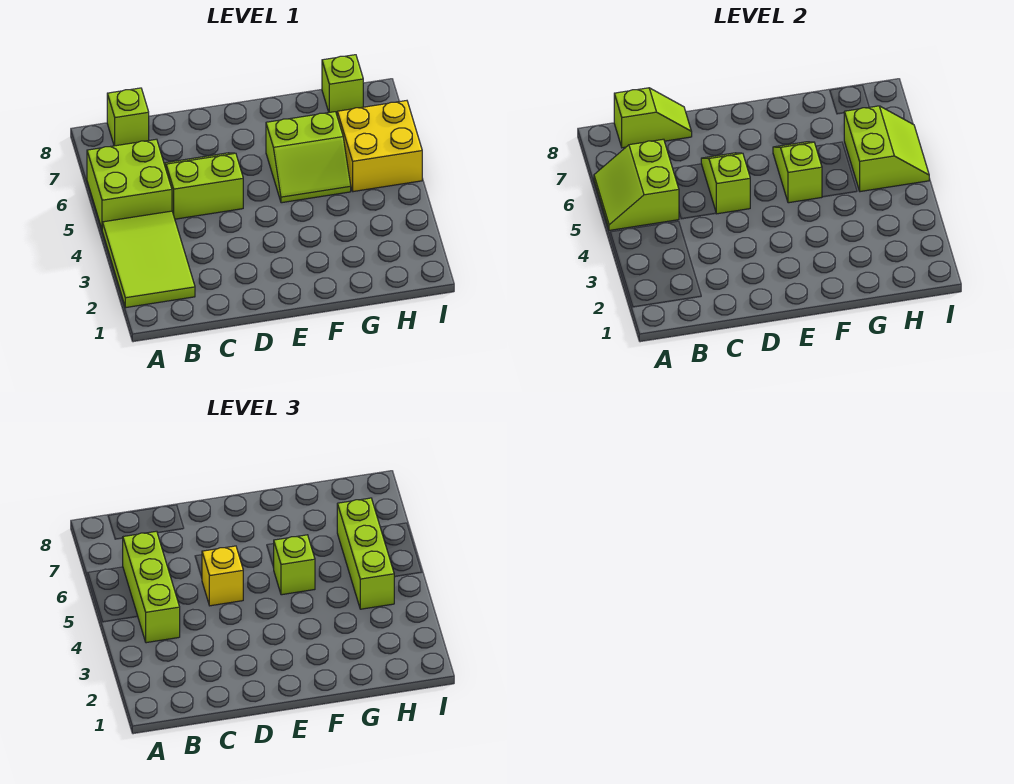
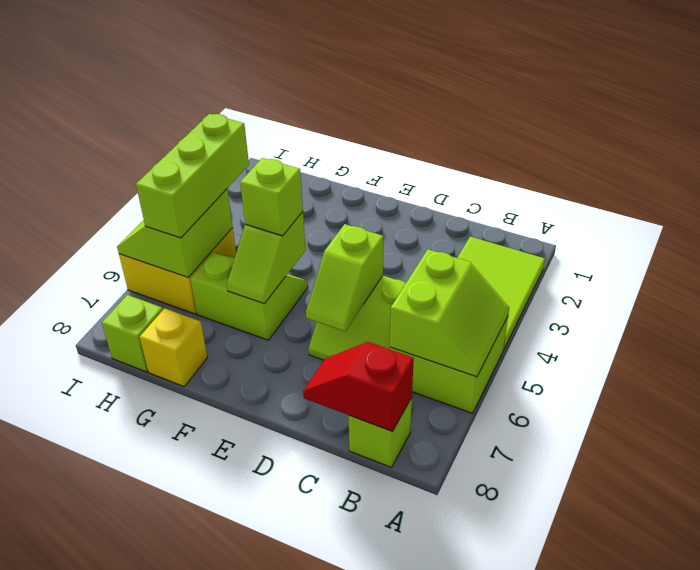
lime 1x3 brick [123,531,180,643] -> none
lime 1x2 slope [614,88,692,148] -> red 1x2 slope [303,342,414,432]
yellow 1x1 brick [202,546,243,606] -> yellow 1x1 brick moved to [140,308,207,386]

